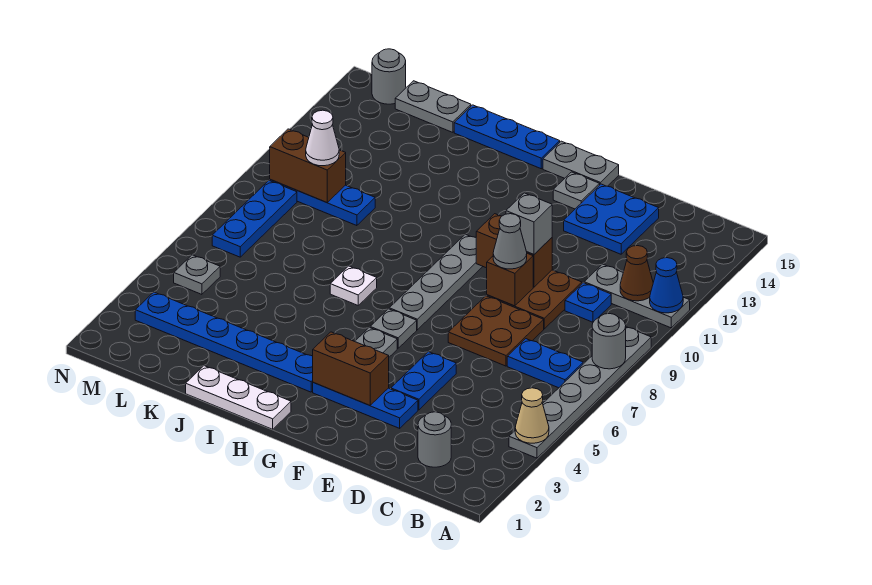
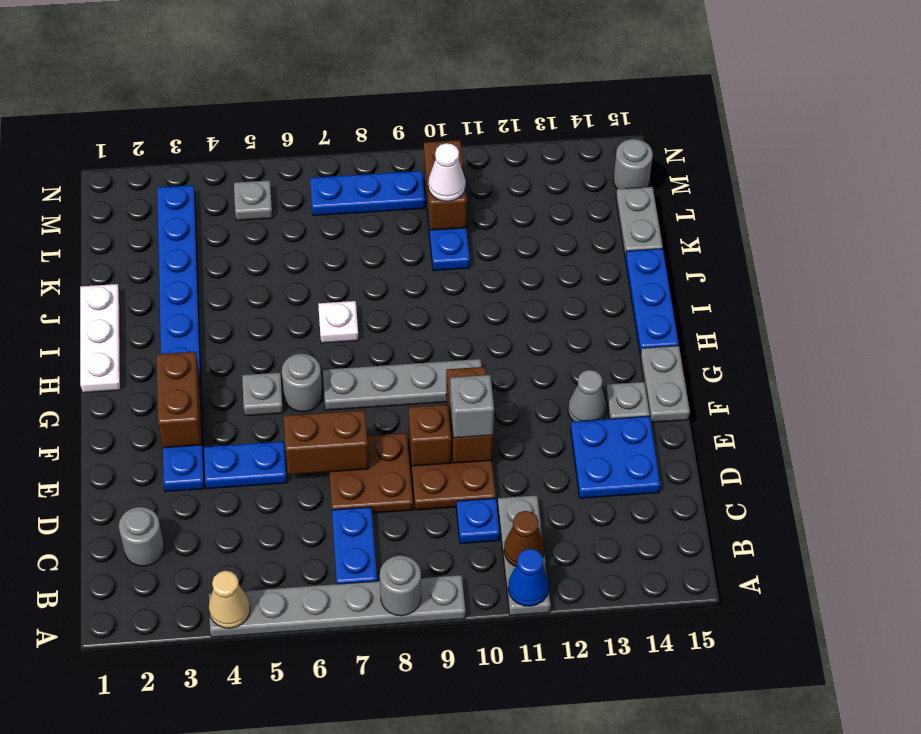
none -> brown 1x2 brick [284,410,369,475]
grey 1x1 cone [493,214,527,269] -> grey 1x1 cone moved to [568,370,607,421]
grey 1x1 plate [370,309,417,348] -> grey 1x1 round brick [282,354,322,412]

